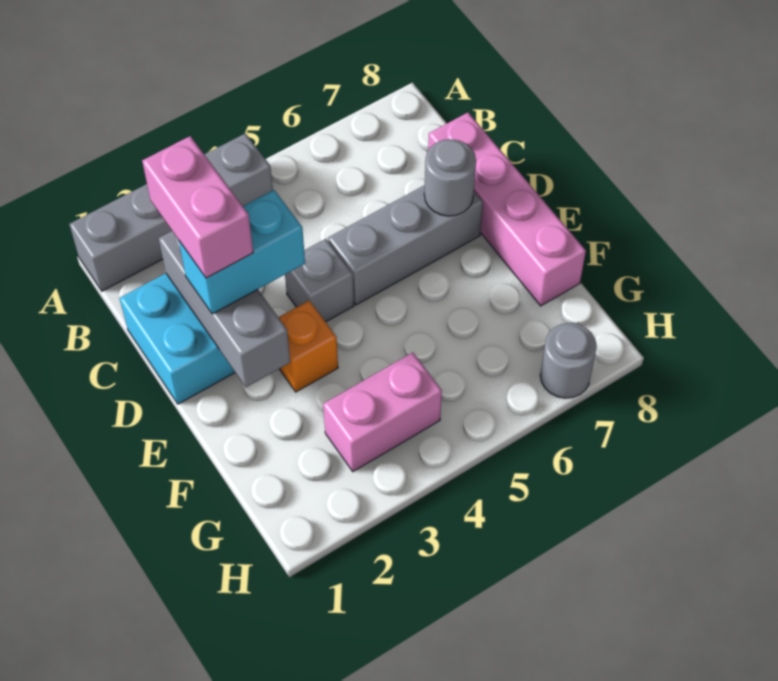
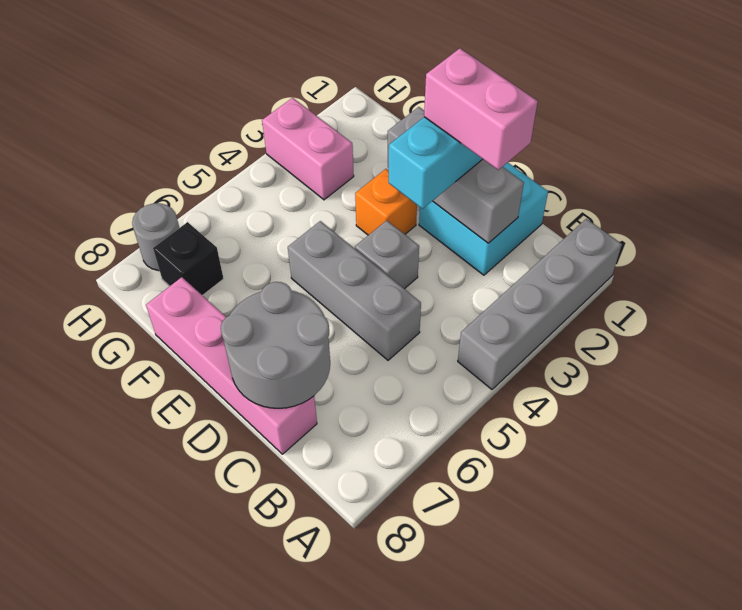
grey 1x3 brick [328,185,483,305] -> grey 1x3 brick turned to [288,221,421,360]
grey 1x1 round brick [424,139,476,216] -> grey 2x2 round brick [221,282,330,408]
pink 1x2 brick [323,352,442,471] -> pink 1x2 brick turned to [262,98,354,200]
none -> black 1x1 brick [153,222,224,296]

